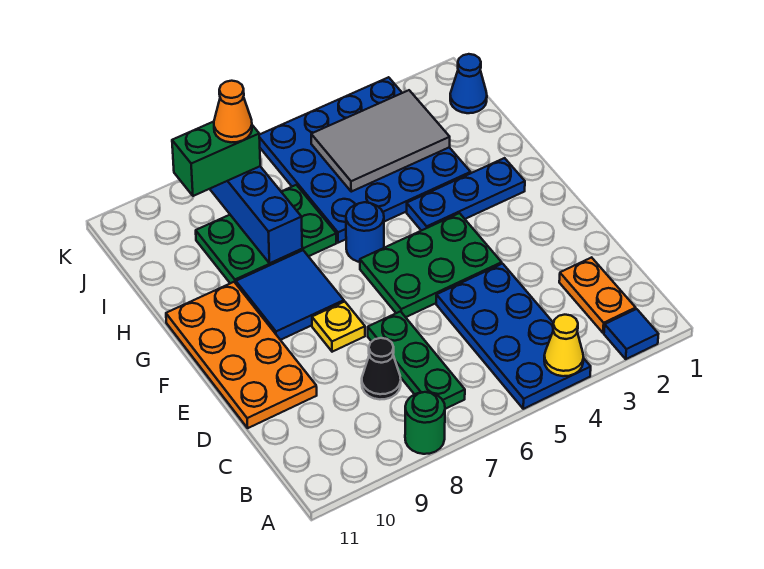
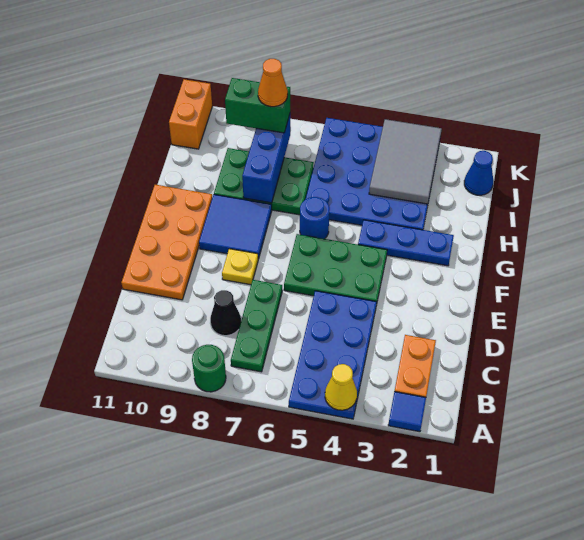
grey 2x3 tile [311,90,450,192] -> grey 2x3 tile turned to [369,119,442,204]
none -> orange 1x2 brick [169,79,212,149]

